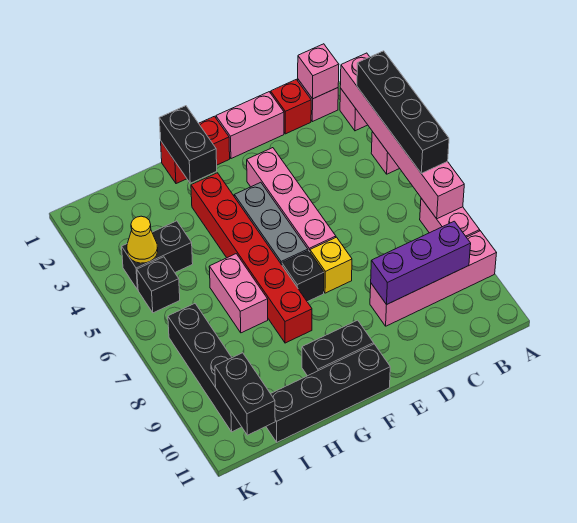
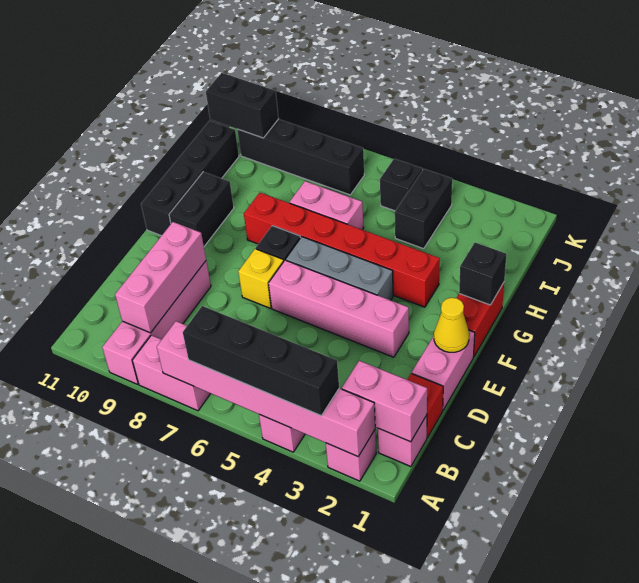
pink 1x1 brick [298,44,339,99] -> pink 1x2 brick [342,361,427,442]
purple 1x3 brick [371,221,471,305] -> pink 1x3 brick [115,222,206,333]
black 1x2 brick [159,106,217,183] -> black 1x1 brick [459,243,507,305]
yellow 1x1 cone [127,216,158,263] -> yellow 1x1 cone moved to [434,298,469,352]

